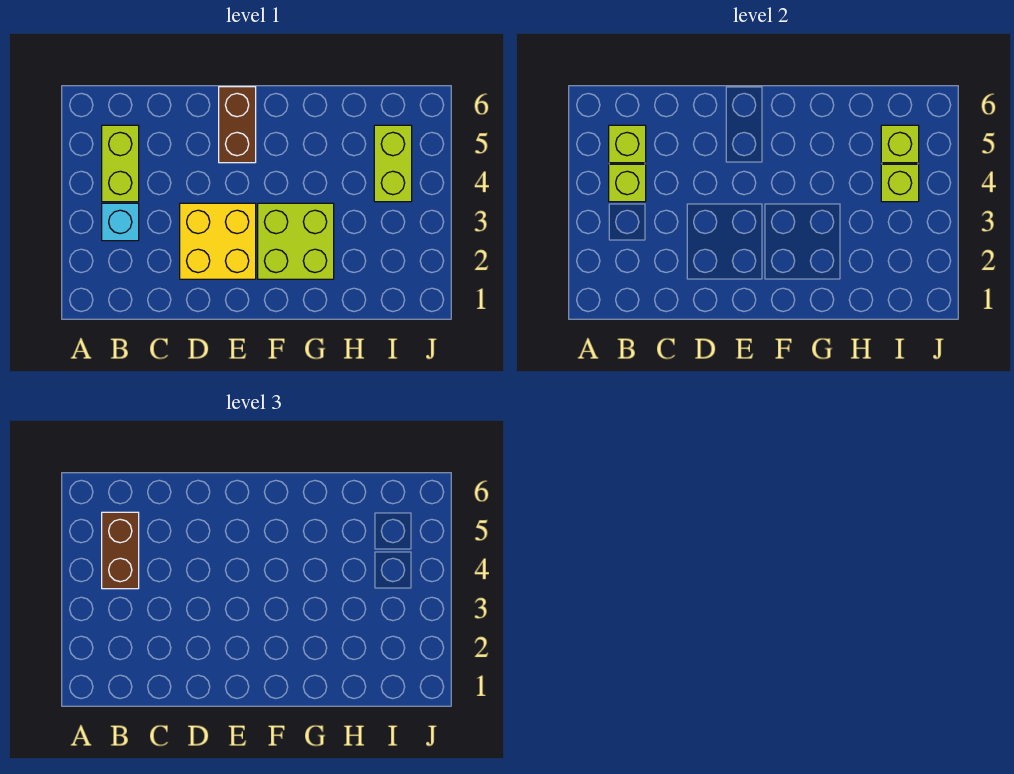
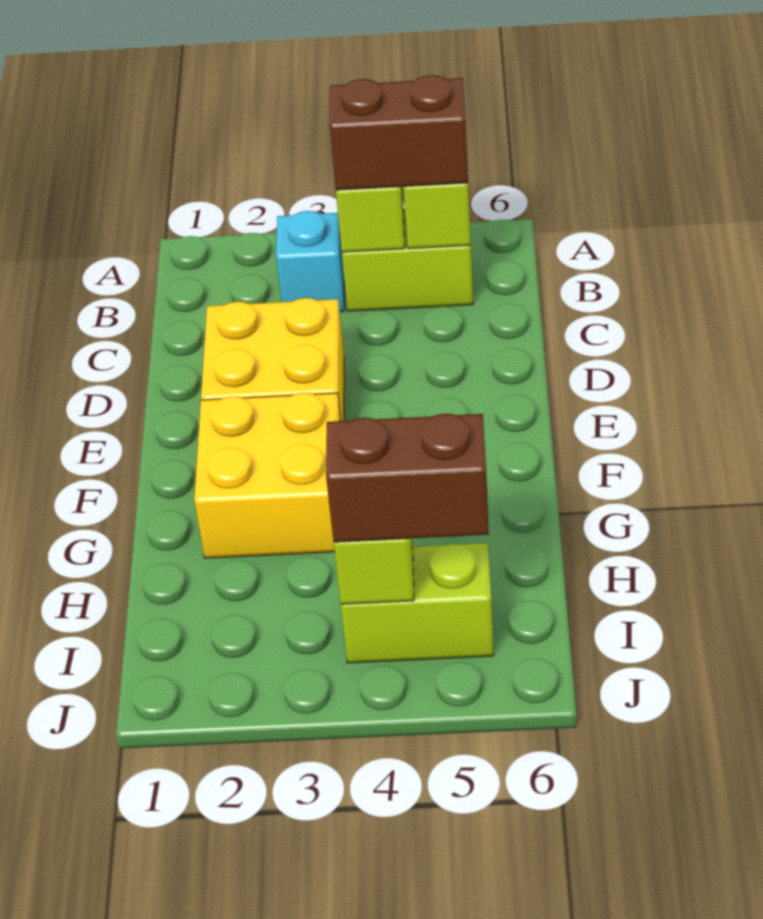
brown 1x2 brick [219,87,256,163] -> brown 1x2 brick moved to [326,414,489,542]
lime 2x2 brick [258,203,334,279] -> yellow 2x2 brick [194,393,341,558]
lime 1x1 brick [881,125,919,163] -> none

